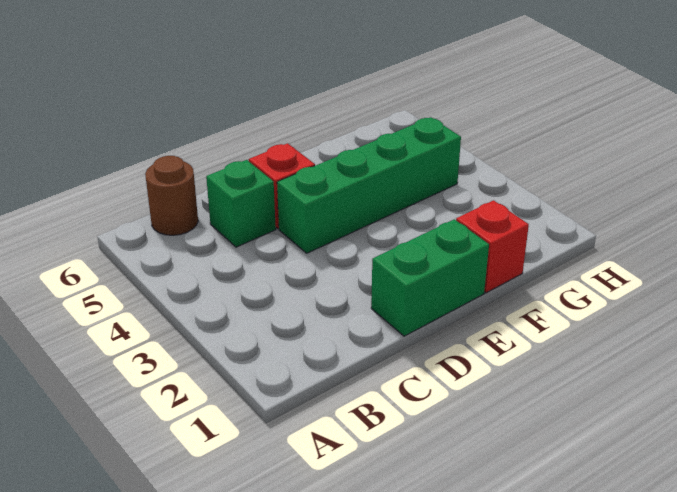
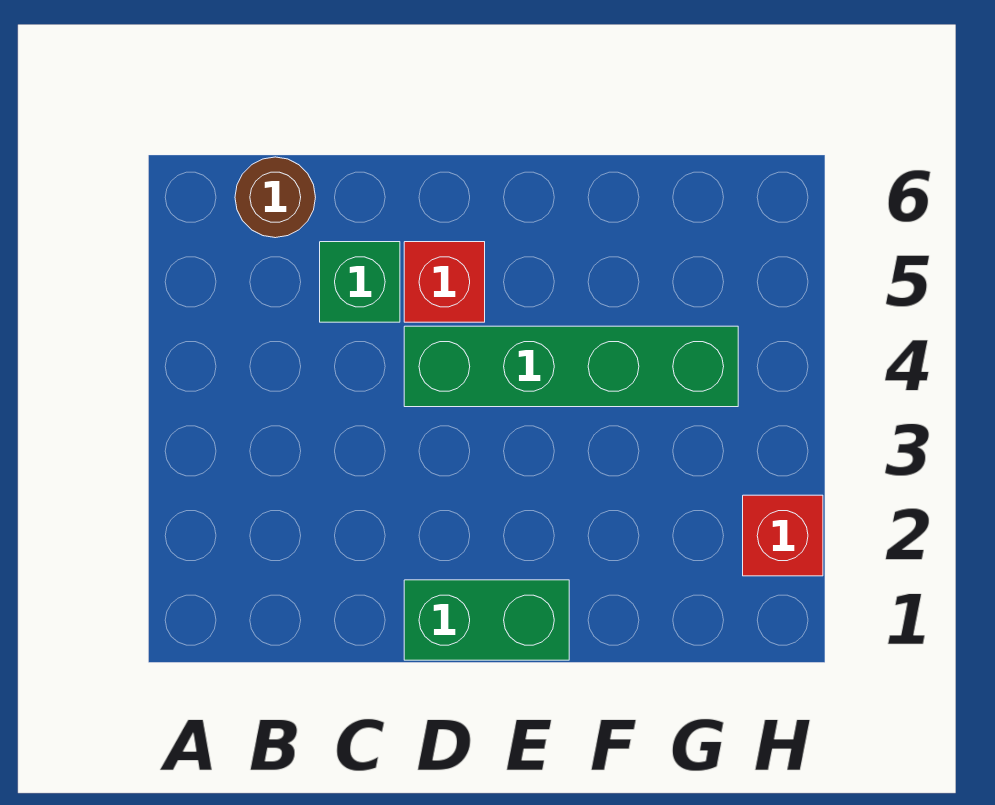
red 1x1 brick [456,200,529,293] -> red 1x1 brick moved to [743,495,823,576]

